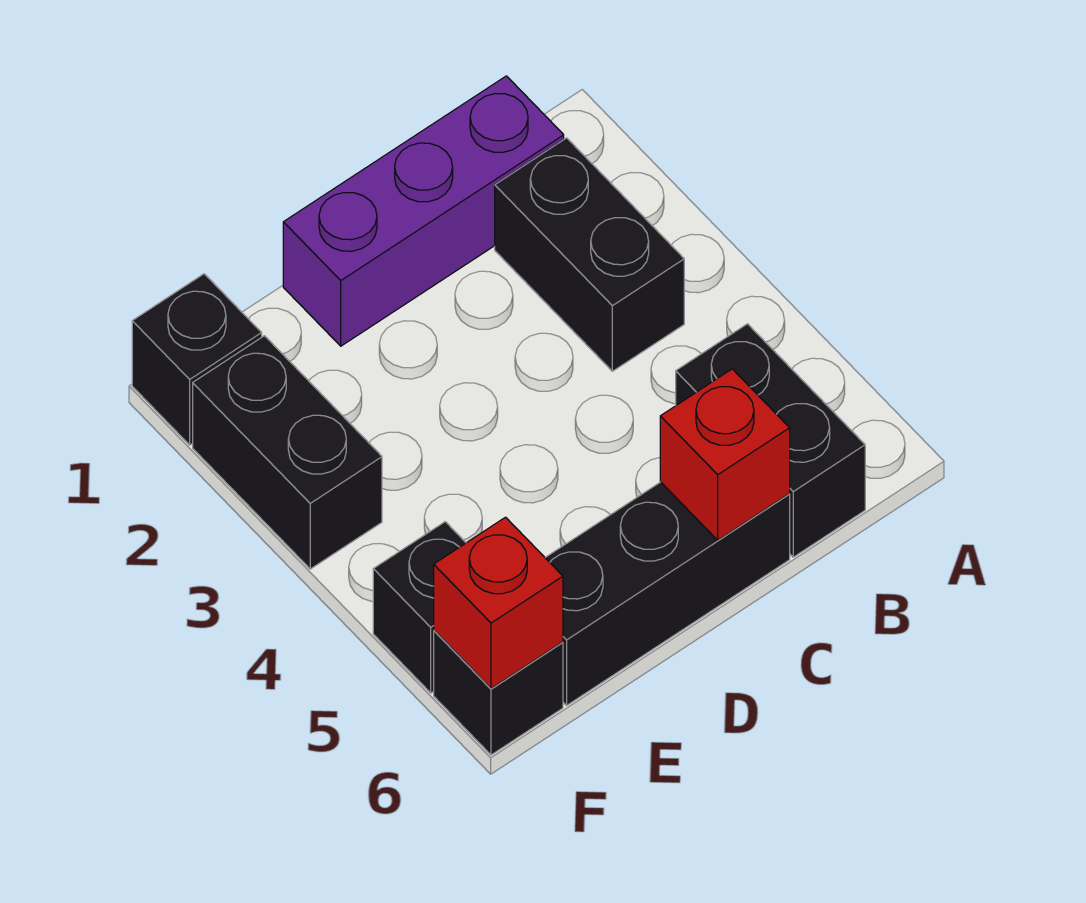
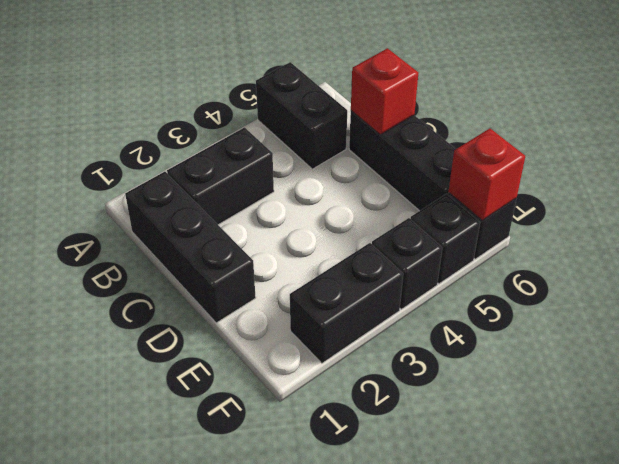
purple 1x3 brick [283,76,564,346] -> black 1x3 brick [125,172,256,323]
black 1x2 brick [676,324,865,557] -> black 1x2 brick turned to [256,62,347,169]
black 1x1 brick [132,274,262,445] -> black 1x1 brick moved to [372,218,442,309]

